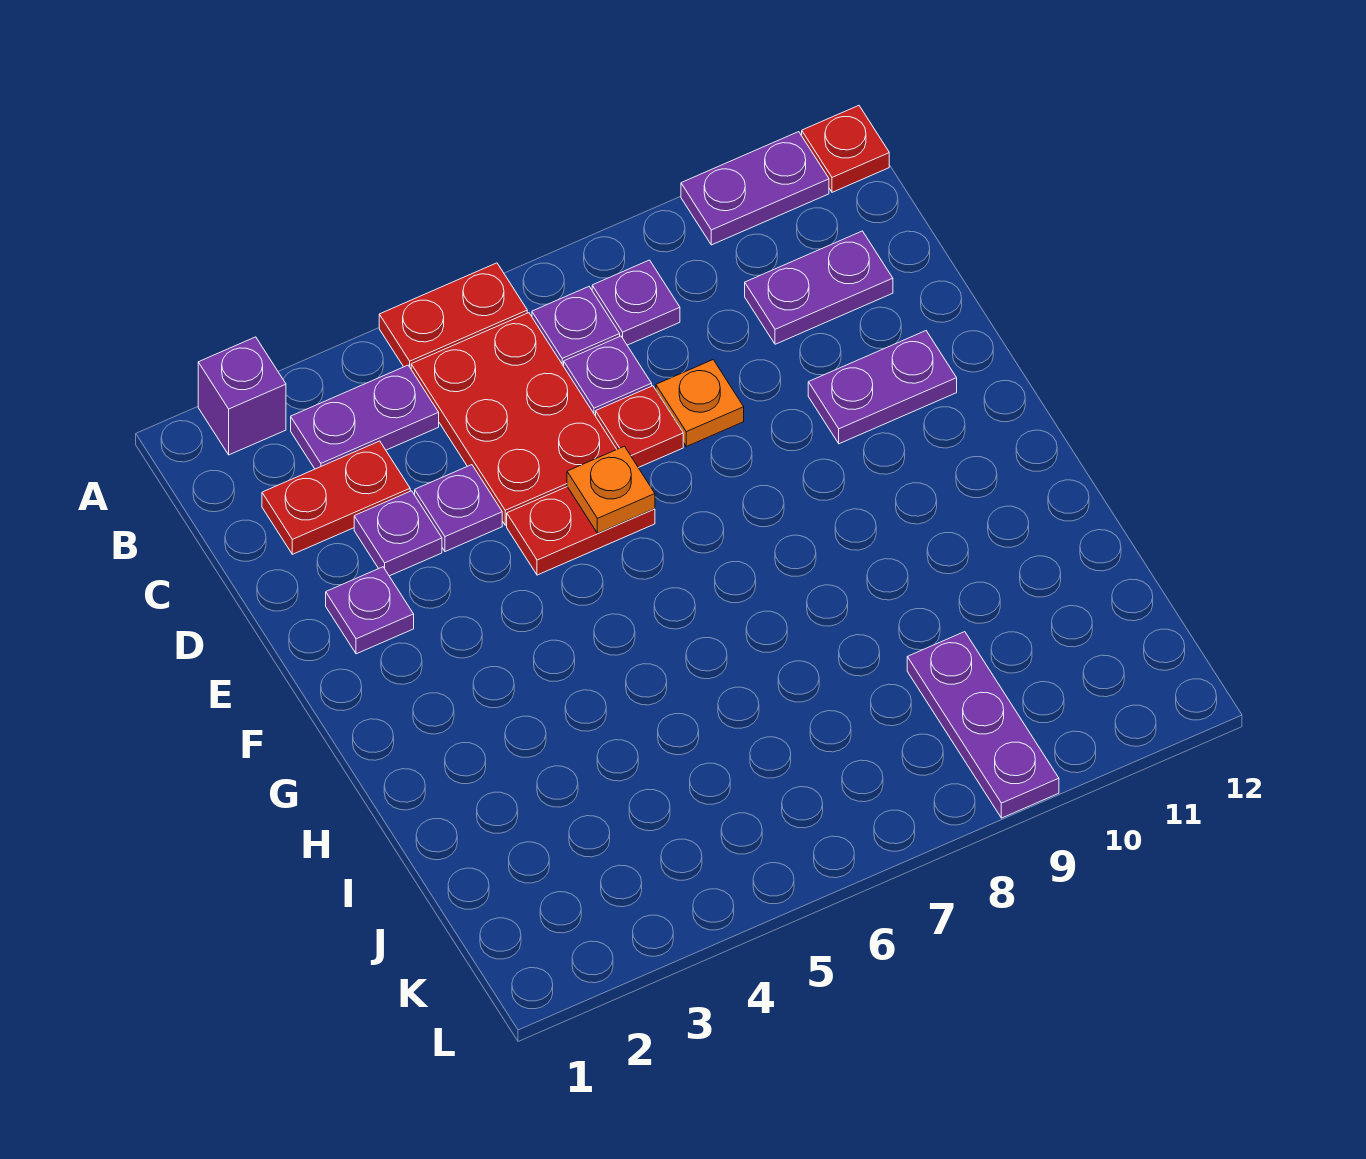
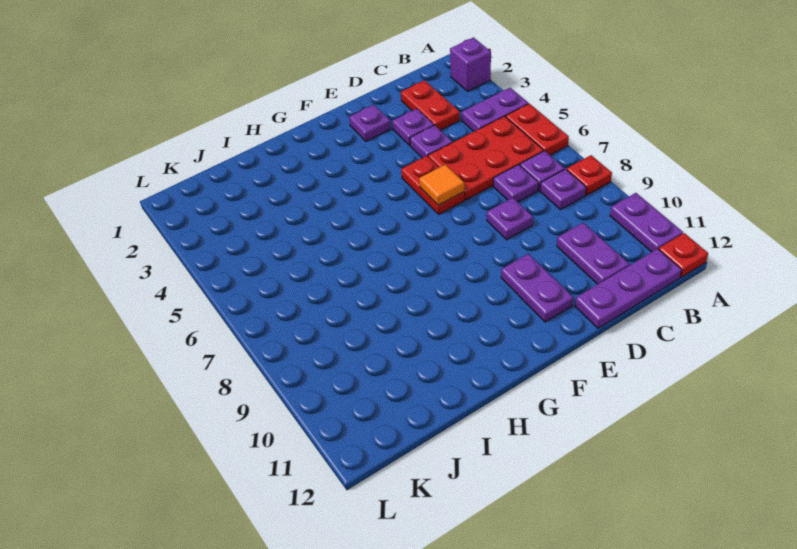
purple 1x2 plate [291,365,439,469] -> purple 1x2 plate turned to [462,88,528,131]
red 1x1 plate [596,386,683,468] -> red 1x1 plate moved to [567,155,612,195]
orange 1x1 plate [656,360,744,447] -> purple 1x1 plate [487,198,533,240]
orange 1x1 plate [567,446,655,533] -> orange 1x1 tile [419,164,464,205]
purple 1x3 plate [907,632,1059,818] -> purple 1x3 plate moved to [575,249,681,328]

